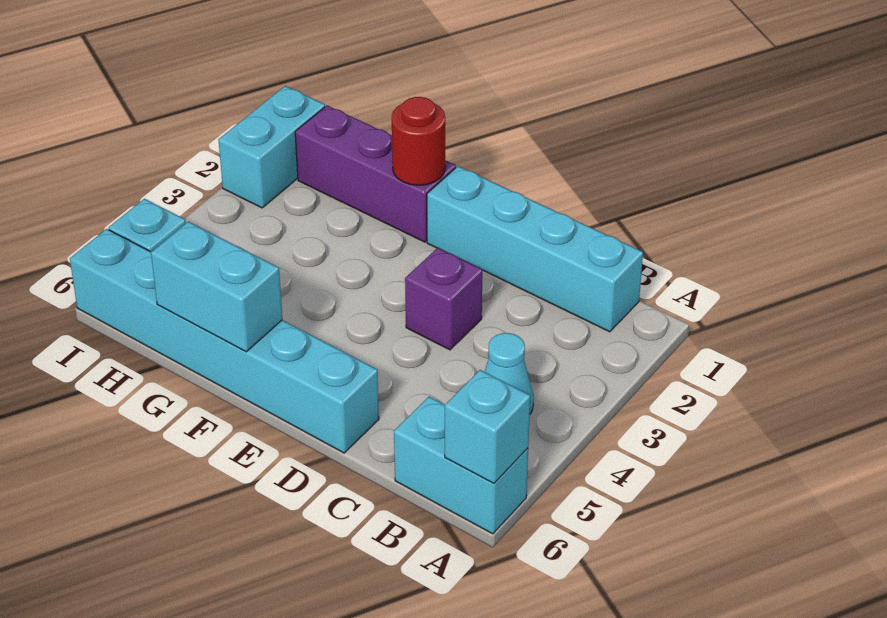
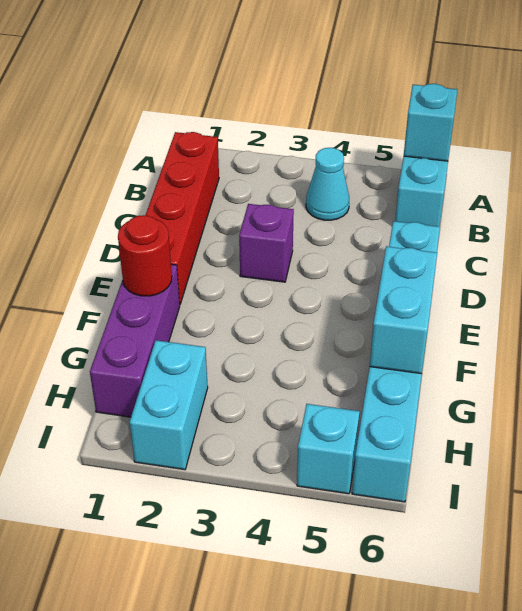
cyan 1x4 brick [427,166,643,332] -> red 1x4 brick [146,132,219,304]
cyan 1x2 brick [218,86,325,208] -> cyan 1x2 brick turned to [130,340,208,470]

